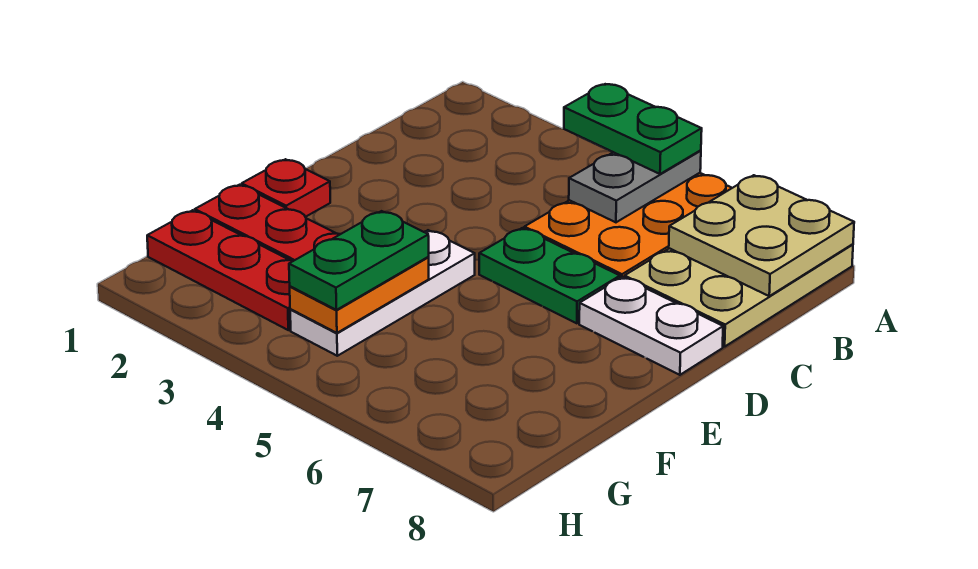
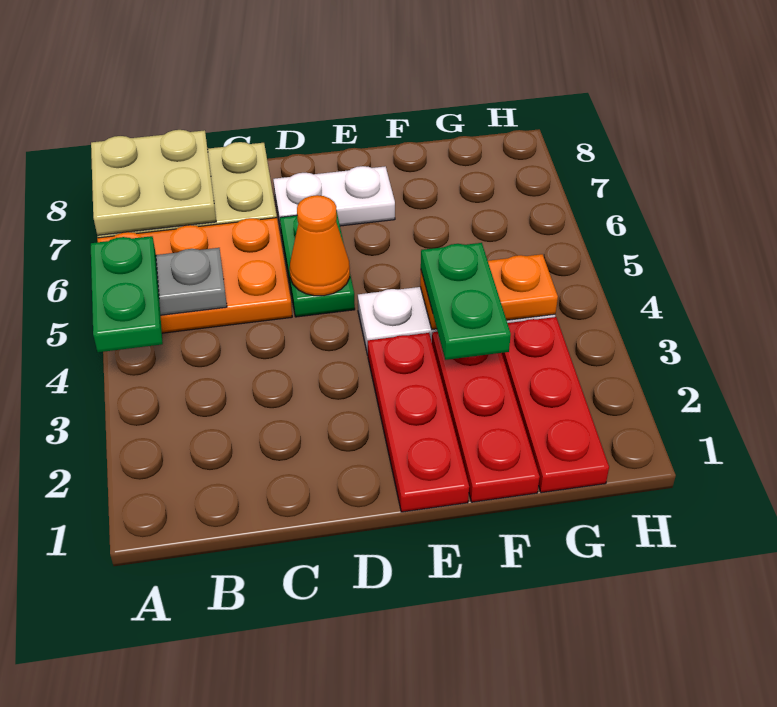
none -> orange 1x1 cone [290,195,350,296]
white 1x2 plate [579,277,723,375] -> white 1x2 plate turned to [273,166,395,230]
red 1x1 plate [242,159,330,217] -> red 1x3 plate [368,333,469,512]
green 1x2 plate [289,211,429,310] -> green 1x2 plate turned to [421,243,511,360]

